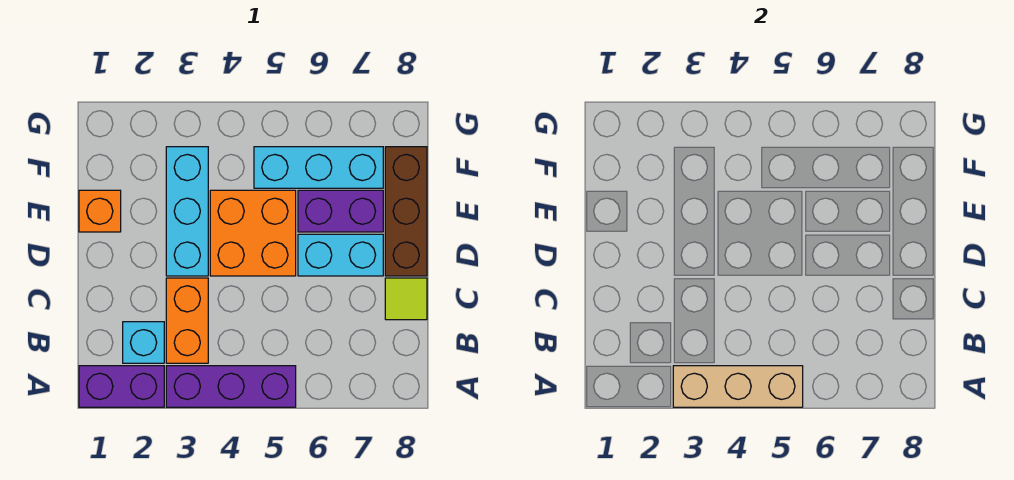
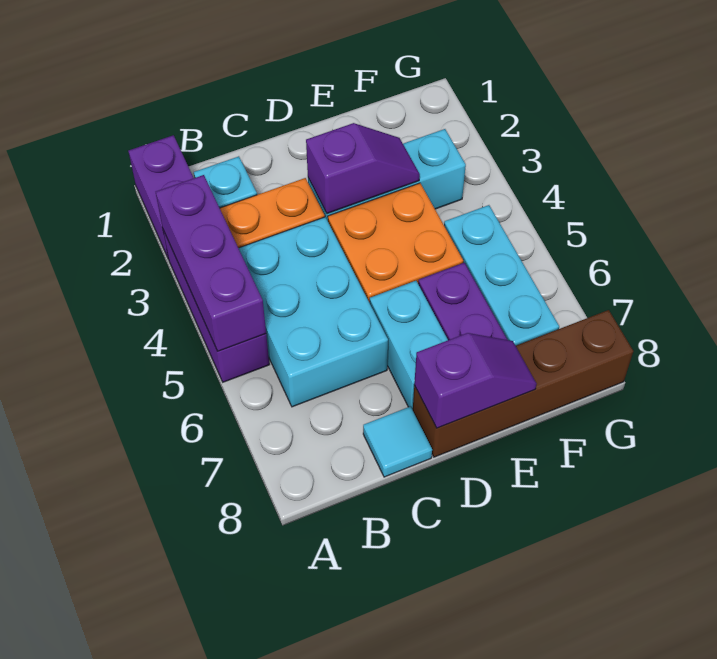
tan 1x3 brick [673,366,803,407] -> purple 1x3 brick [156,175,266,351]
none -> cyan 2x3 brick [239,217,388,407]
lime 1x1 tile [385,278,427,320] -> cyan 1x1 tile [363,406,432,477]
none -> purple 1x2 slope [306,123,420,214]
brown 1x3 brick [385,147,427,276] -> brown 1x4 brick [413,310,633,457]
none -> purple 1x2 slope [414,333,536,428]
orange 1x1 brick [79,190,121,232] -> none

